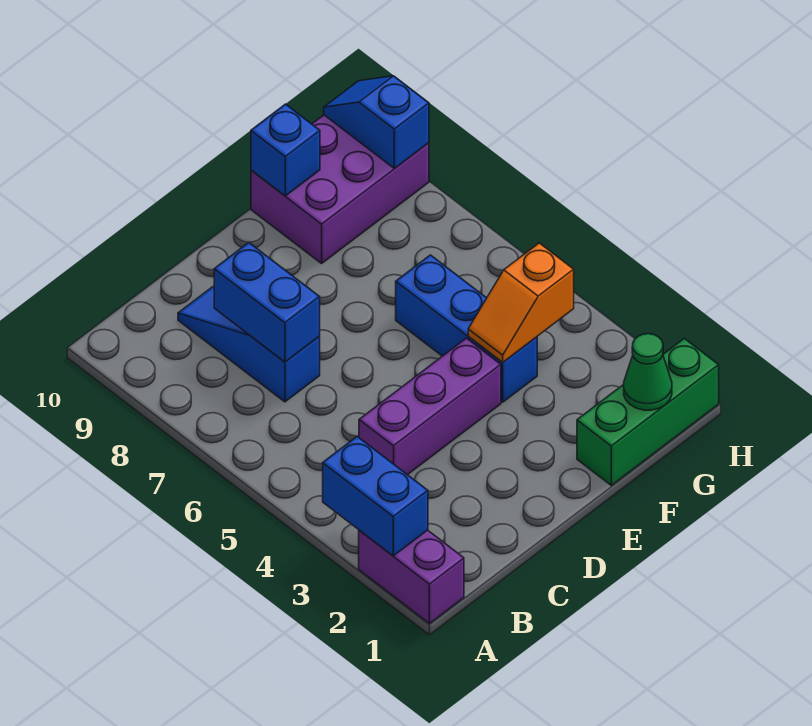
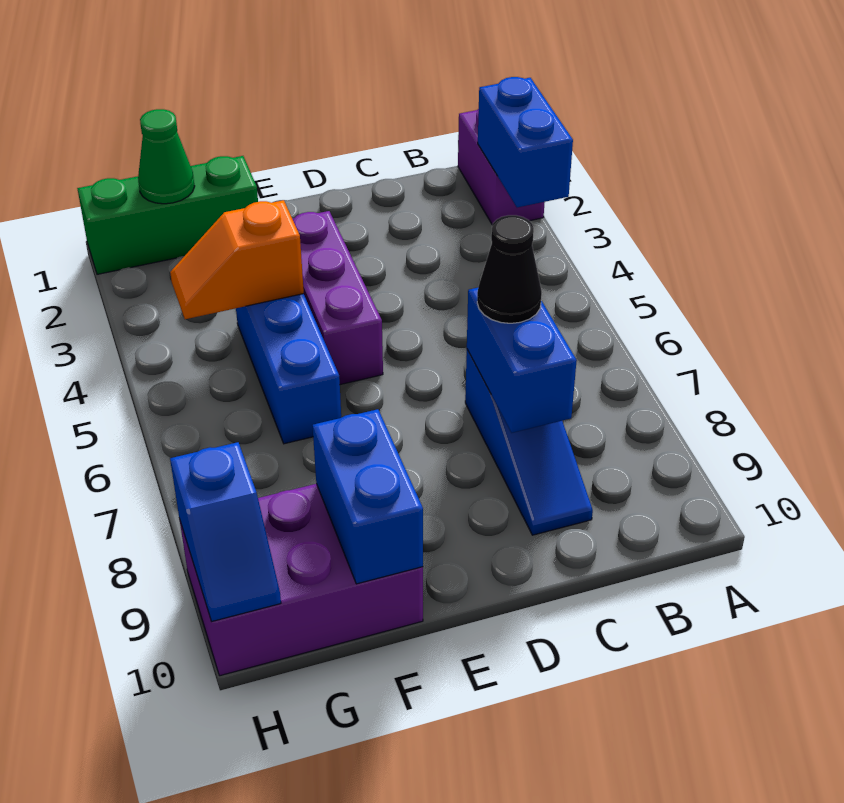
purple 1x3 brick [359,338,501,475] -> purple 1x3 brick turned to [292,211,383,385]
none -> black 1x1 cone [477,215,542,323]
orange 1x2 slope [468,243,574,362] -> orange 1x2 slope turned to [170,200,304,319]
blue 1x1 brick [251,104,320,196] -> blue 1x2 brick [313,409,423,584]

